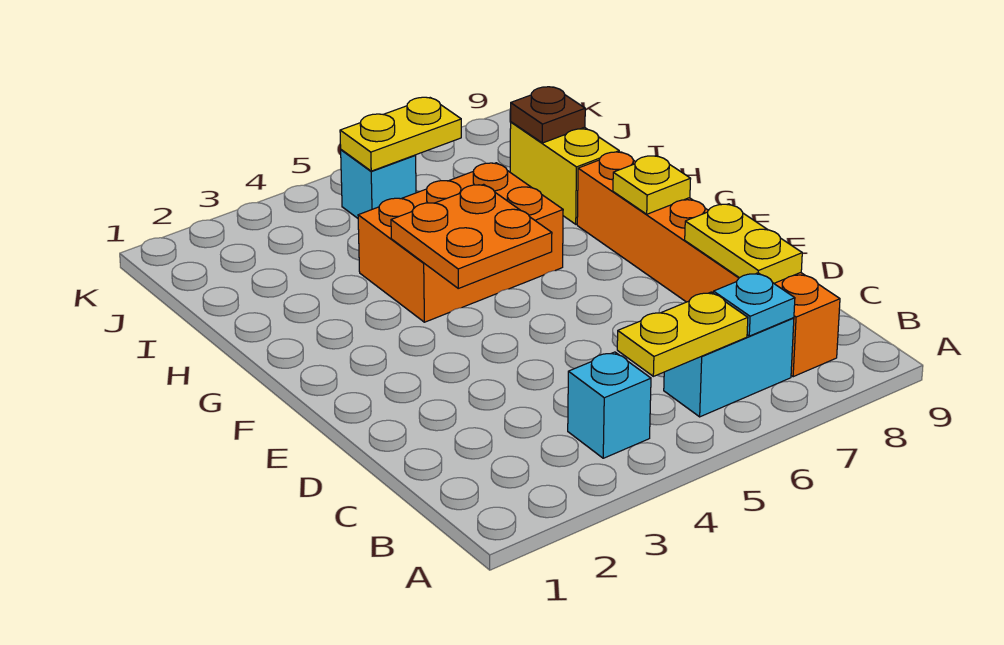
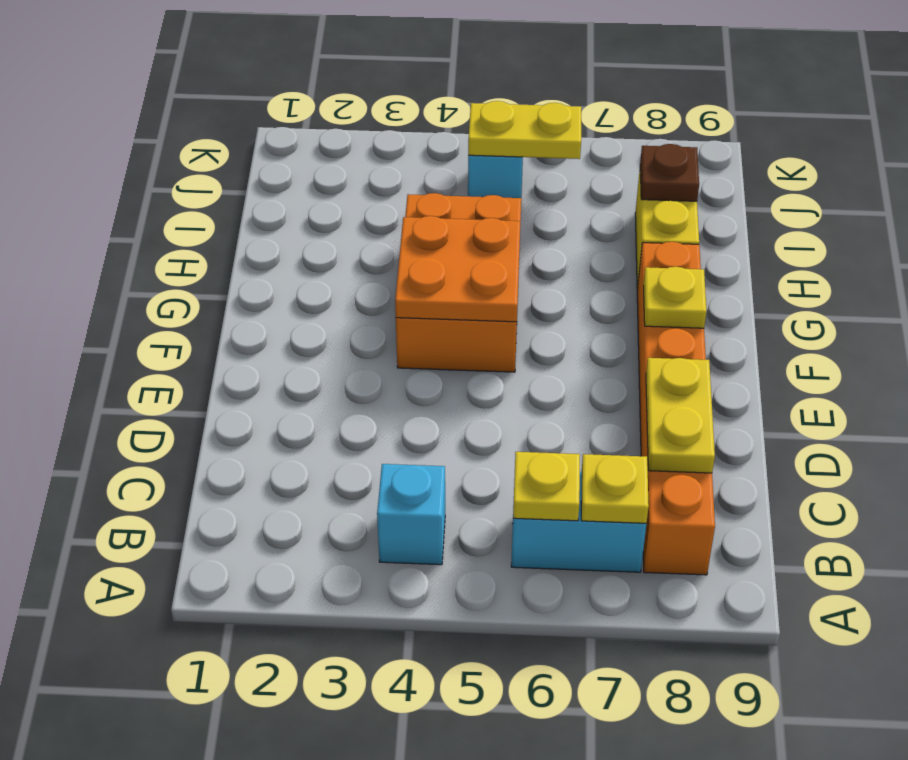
yellow 1x2 plate [617,292,748,376] -> yellow 1x1 plate [513,452,580,521]
cyan 1x1 plate [713,273,795,336] -> yellow 1x1 plate [581,454,649,523]
orange 2x3 brick [358,163,563,322] -> orange 2x3 brick turned to [396,193,521,372]

